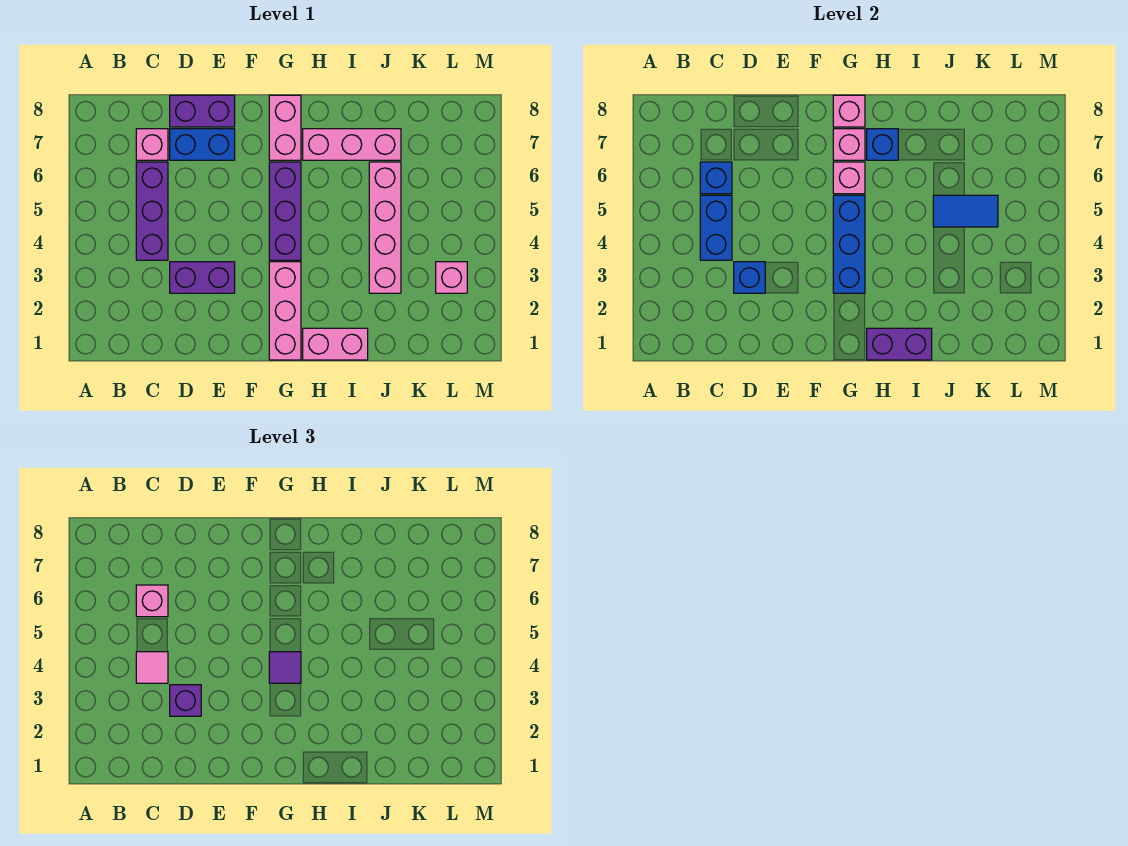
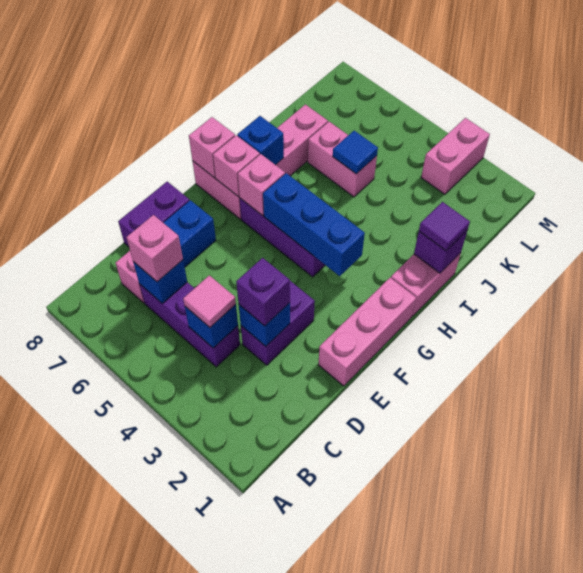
blue 1x2 brick [700,195,732,260] -> blue 1x1 brick [185,304,238,348]
pink 1x3 brick [269,262,301,360] -> pink 1x3 brick turned to [318,278,416,386]
purple 1x1 tile [269,652,301,683] -> purple 1x1 tile moved to [419,202,470,251]
purple 1x2 brick [867,328,932,360] -> purple 1x1 brick [414,231,467,273]
pink 1x4 brick [369,162,401,293] -> pink 1x2 brick [308,122,377,197]
blue 1x2 tile [933,195,998,227] -> blue 1x1 tile [333,131,378,174]
pink 1x1 brick [436,262,467,293] -> pink 1x2 brick [421,118,490,194]

